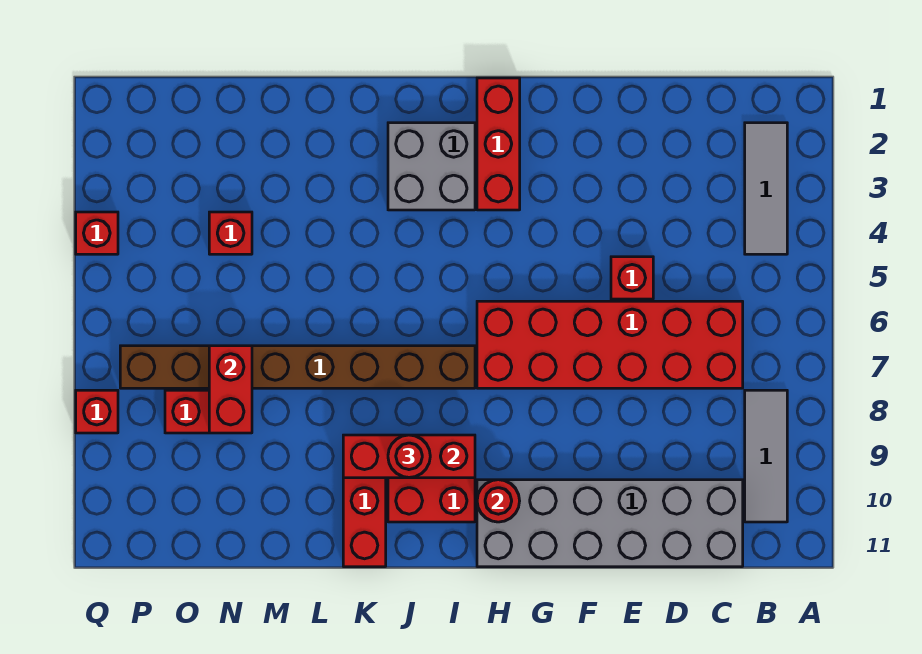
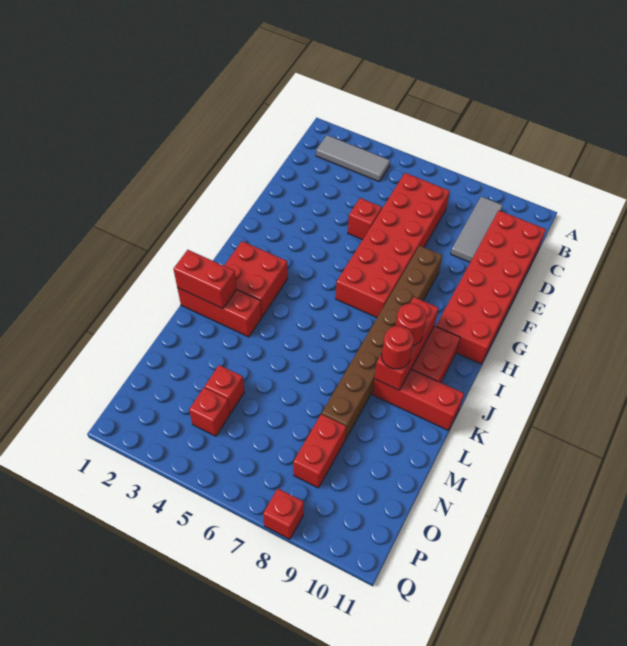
grey 1x3 tile [745,390,787,522] -> grey 1x3 tile turned to [451,196,503,262]
grey 2x6 brick [477,480,743,567] -> red 2x6 brick [436,210,546,364]
red 1x3 brick [477,78,520,210] -> red 1x3 brick moved to [177,288,262,337]
red 1x1 round brick [477,480,520,522] -> red 1x1 round brick moved to [382,326,414,369]
grey 2x2 brick [388,123,475,210] -> red 2x2 brick [224,241,288,316]
brown 1x8 brick [120,346,475,388] -> brown 1x8 brick moved to [322,246,442,440]
red 1x2 brick [209,346,252,433] -> red 1x2 brick moved to [173,250,237,309]
red 1x1 brick [76,212,118,254] -> red 1x1 brick moved to [189,388,230,436]

